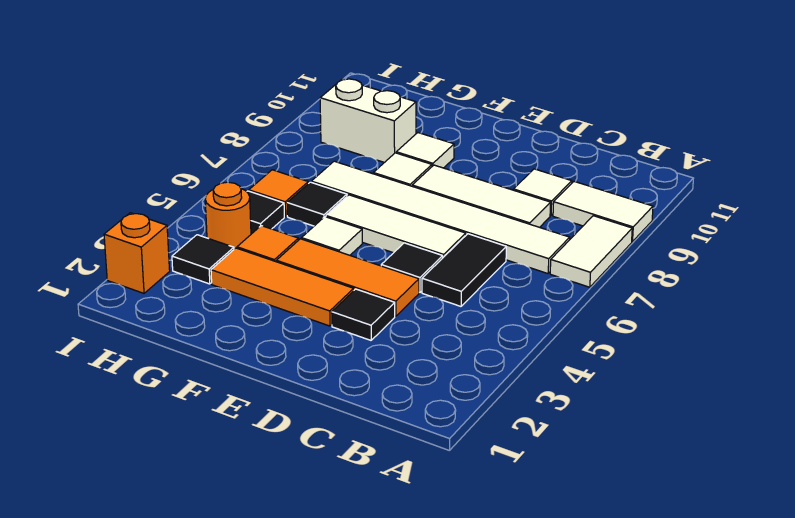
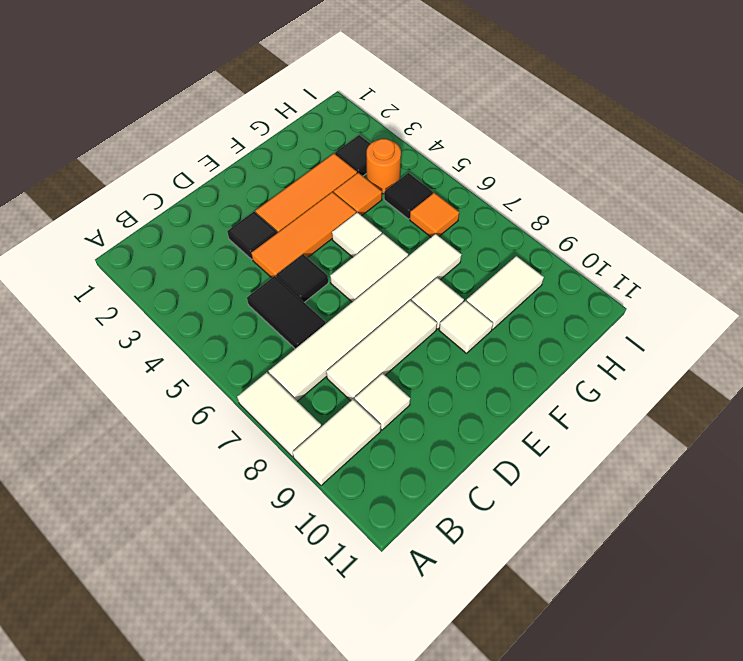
white 1x3 tile [326,195,466,257] -> white 1x2 tile [330,234,408,302]
black 1x1 tile [287,182,347,226] -> none
white 1x2 brick [320,79,416,163] -> white 1x2 tile [467,256,544,330]
orange 1x1 brick [104,213,170,293] -> none

